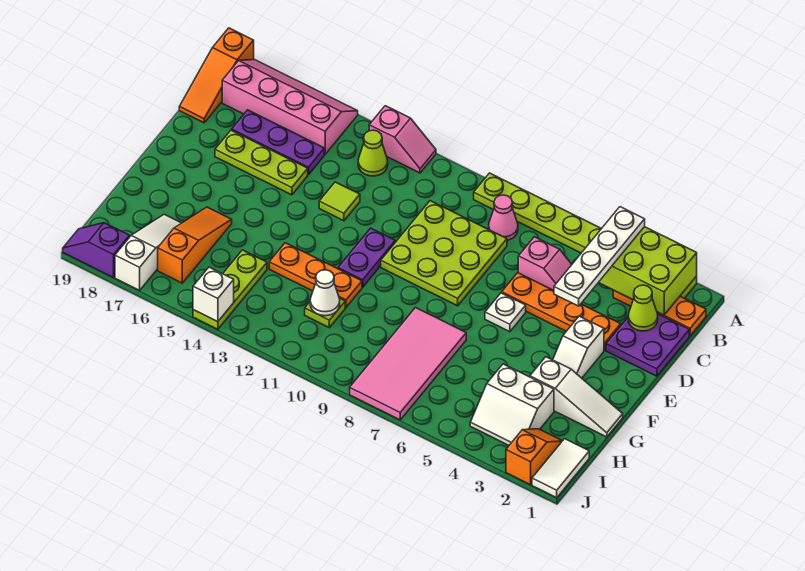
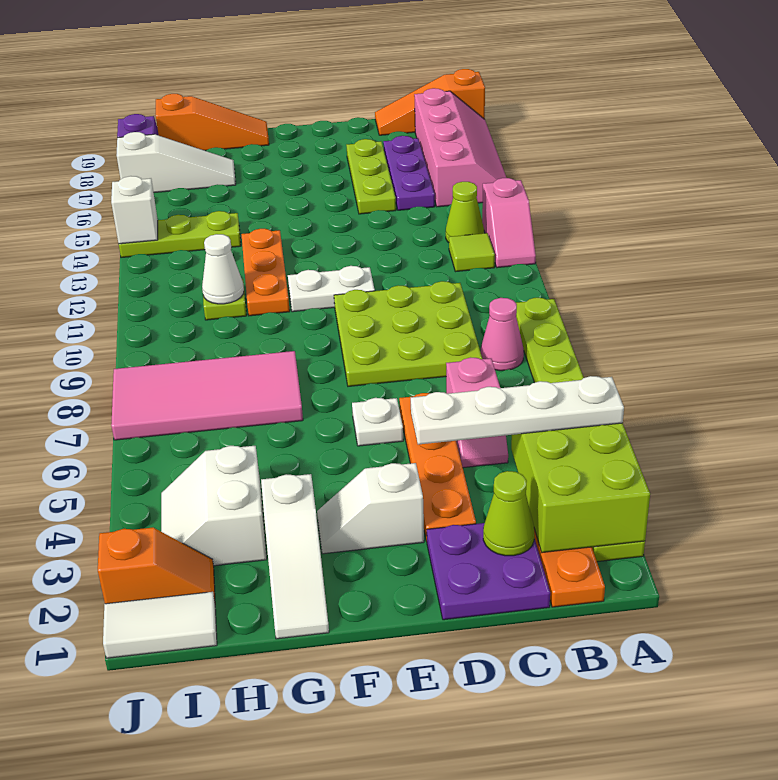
lime 1x1 tile [319,182,360,221] -> lime 1x1 tile moved to [449,233,495,272]
purple 1x2 plate [338,228,395,287] -> white 1x2 plate [288,266,375,312]
orange 1x3 slope [158,207,232,283] -> orange 1x3 slope moved to [156,94,269,151]

